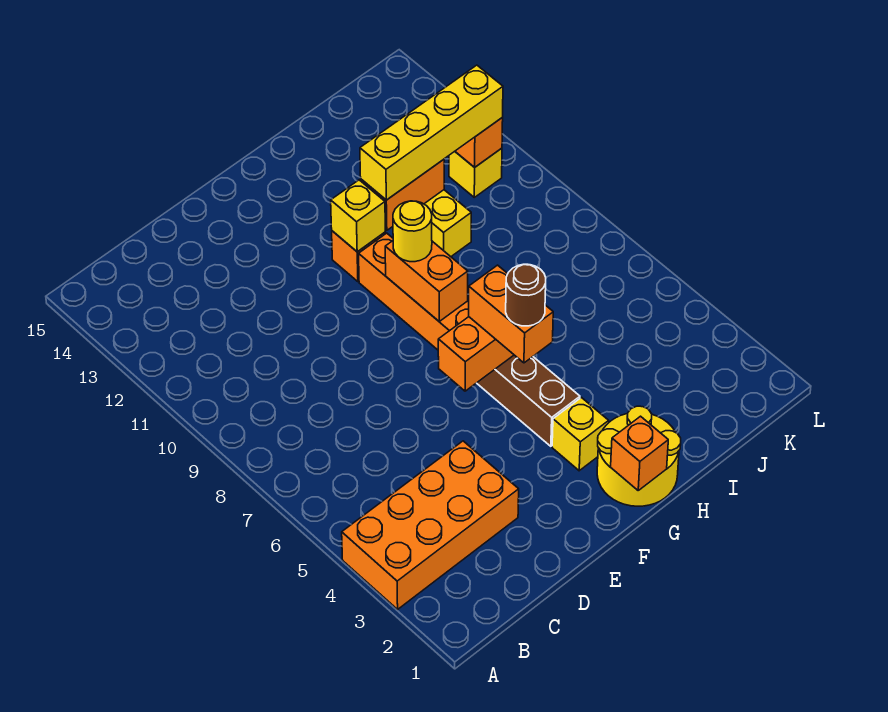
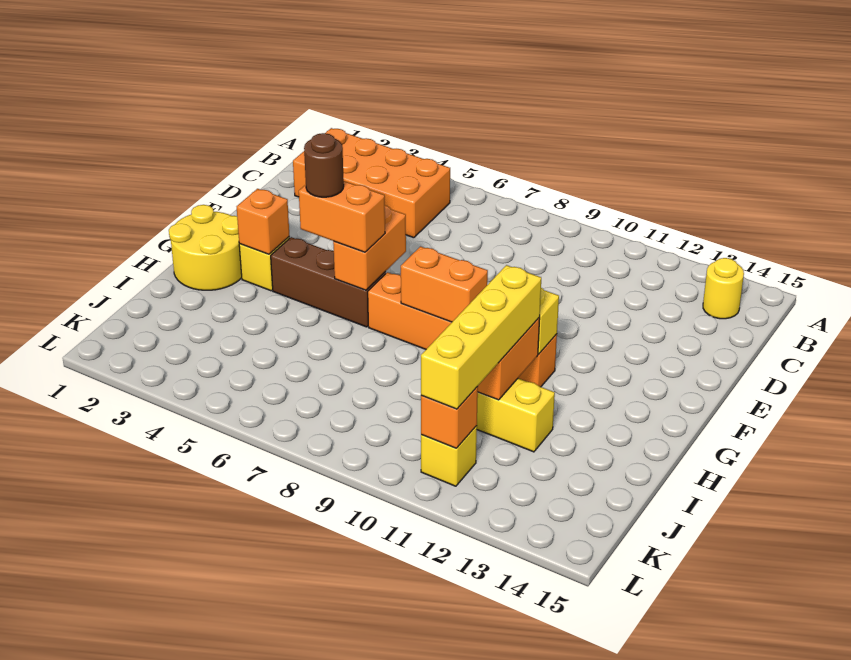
orange 2x4 brick [342,441,519,609] -> orange 2x4 brick turned to [293,128,450,238]
orange 1x1 brick [611,416,668,490] -> orange 1x1 brick moved to [237,189,289,254]
yellow 1x1 round brick [393,201,432,262] -> yellow 1x1 round brick moved to [703,258,744,319]

